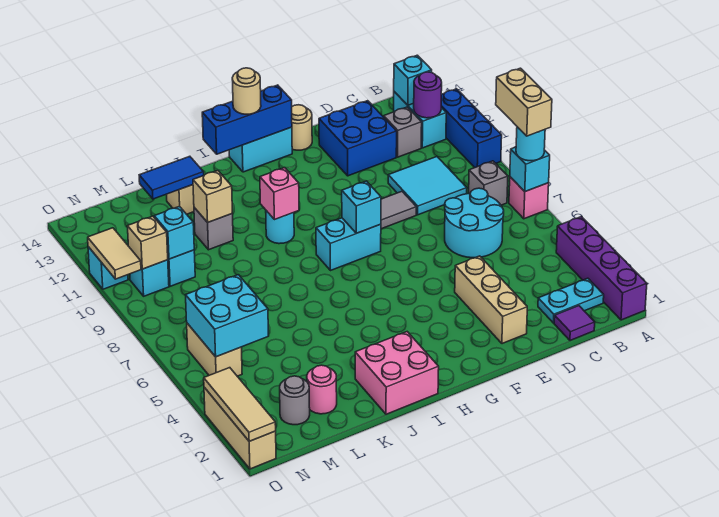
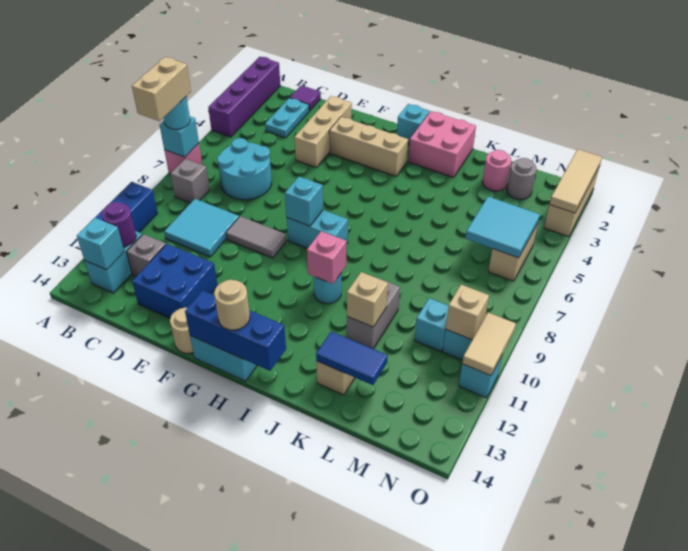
cyan 1x2 plate [538,278,604,323] -> cyan 1x2 plate turned to [265,98,309,138]
none -> tan 1x3 brick [329,117,408,176]
grey 1x1 brick [194,208,233,250] -> grey 1x2 brick [347,277,400,349]
cyan 2x2 brick [186,275,268,357] -> cyan 2x2 tile [466,197,540,258]
cyan 1x1 brick [154,206,194,259] -> cyan 1x1 brick moved to [397,104,430,145]

